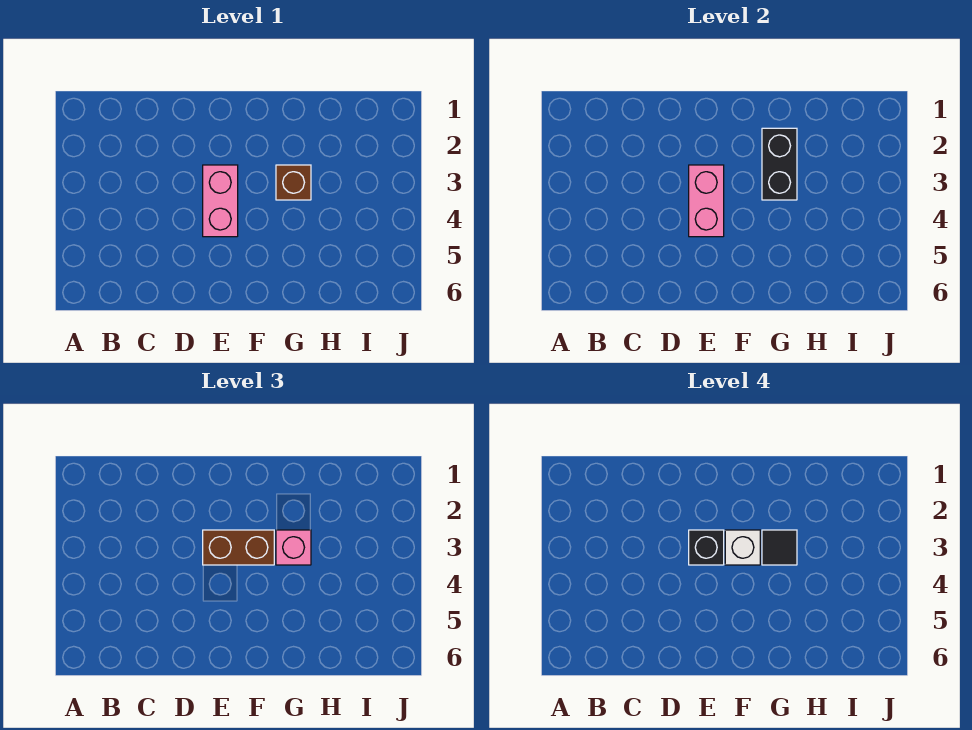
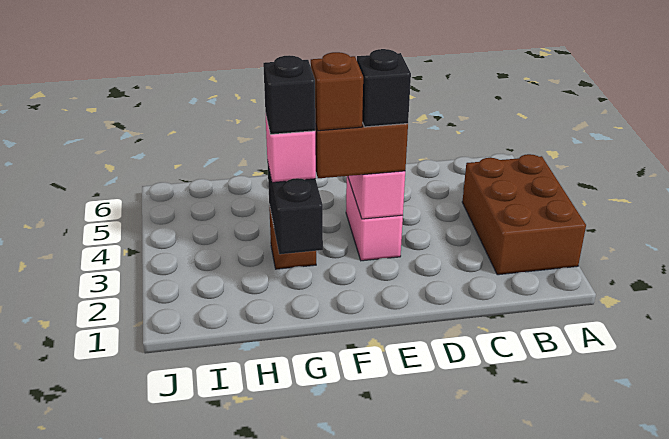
none -> brown 2x3 brick [462,154,586,275]
white 1x1 brick [725,530,760,565] -> brown 1x1 brick [311,52,363,131]
black 1x1 tile [762,530,797,565] -> black 1x1 brick [263,55,315,134]

